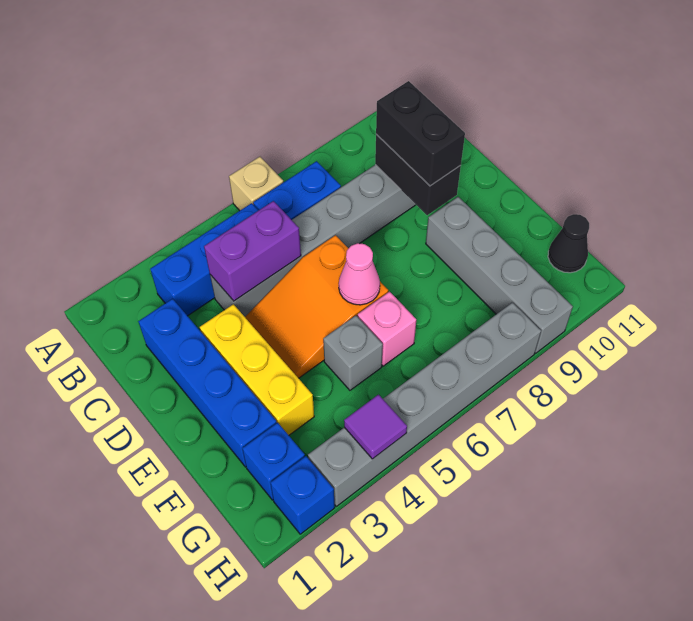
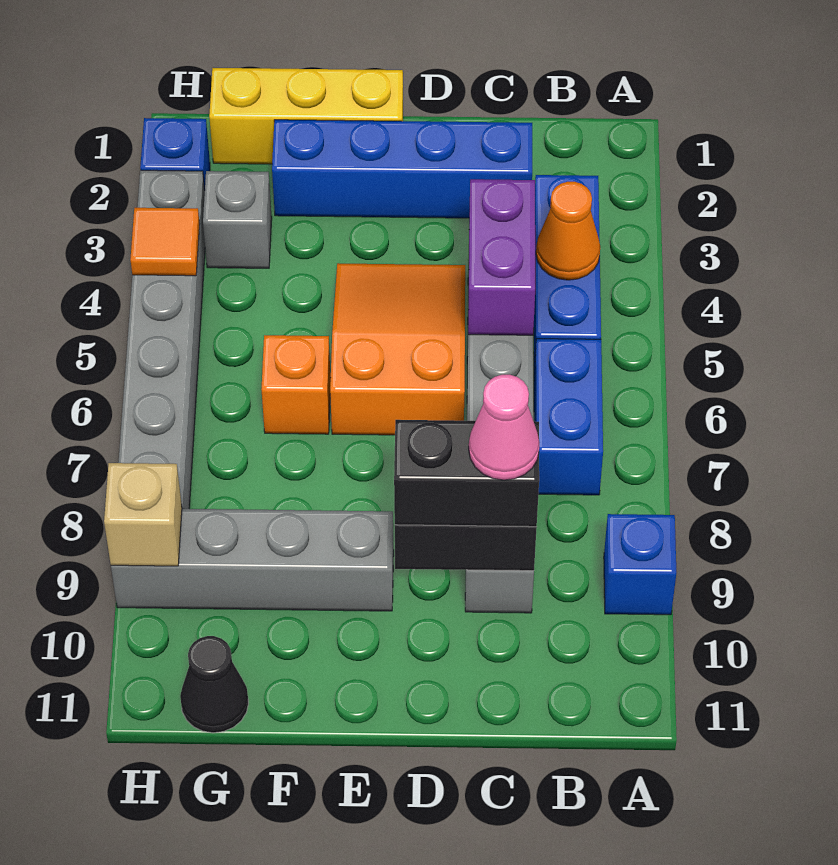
tan 1x1 brick [229,157,283,211] -> tan 1x1 brick moved to [104,463,182,566]
none -> orange 1x1 cone [536,182,600,280]
yellow 1x3 brick [200,304,314,435] -> yellow 1x3 brick moved to [209,68,403,164]
pink 1x1 cone [339,243,380,305] -> pink 1x1 cone moved to [469,375,539,480]
grey 1x1 brick [323,316,383,390] -> grey 1x1 brick moved to [203,171,272,268]
pink 1x1 brick [358,292,416,366] -> orange 1x1 brick [261,335,331,434]
blue 1x1 brick [242,423,305,500] -> blue 1x1 brick moved to [604,514,677,615]
purple 1x1 tile [344,395,407,459] -> orange 1x1 tile [130,208,200,276]

